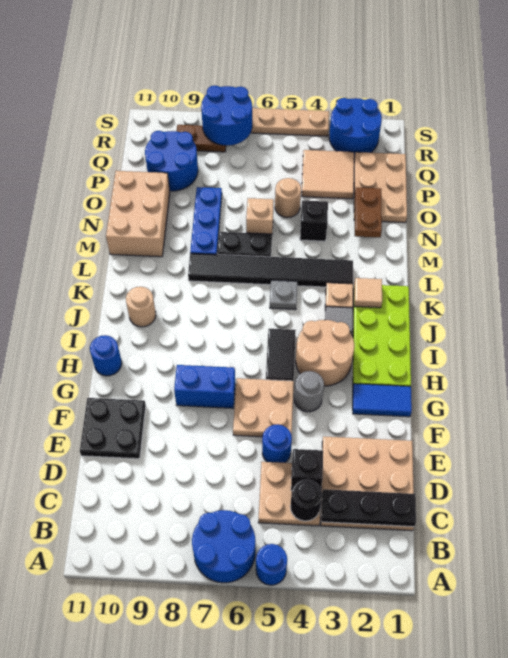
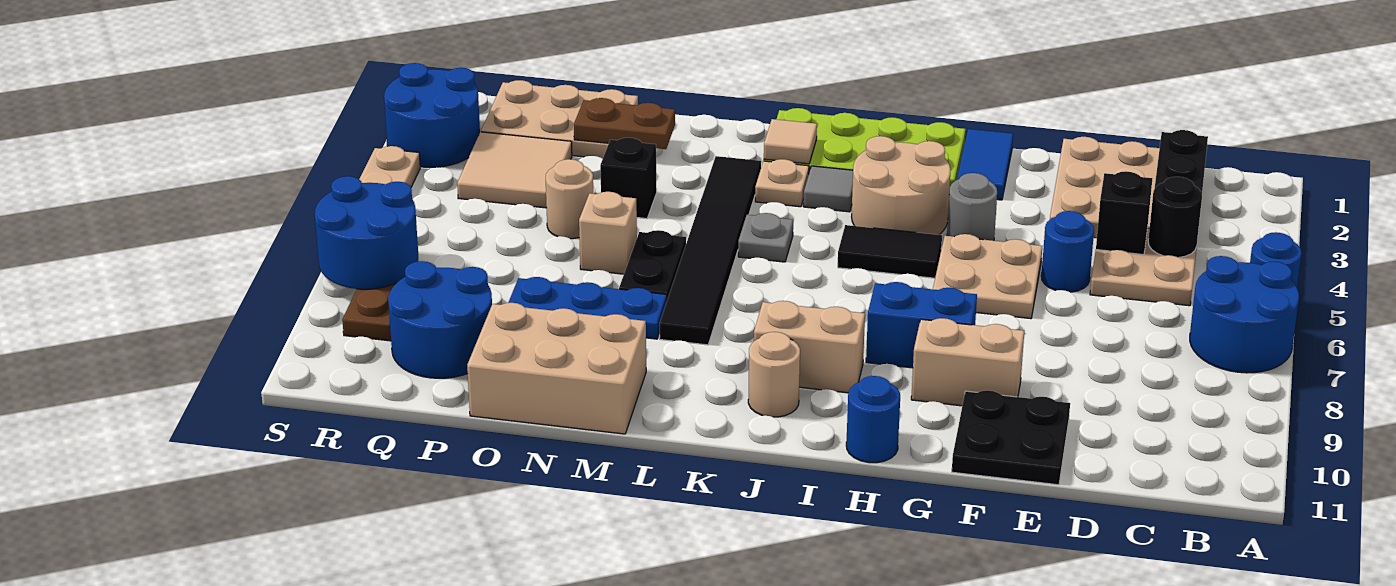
none -> tan 1x2 brick [911,318,1024,406]
blue 1x2 brick [174,365,235,408] -> blue 1x2 brick turned to [866,282,977,368]
none -> tan 1x2 brick [754,301,865,393]

